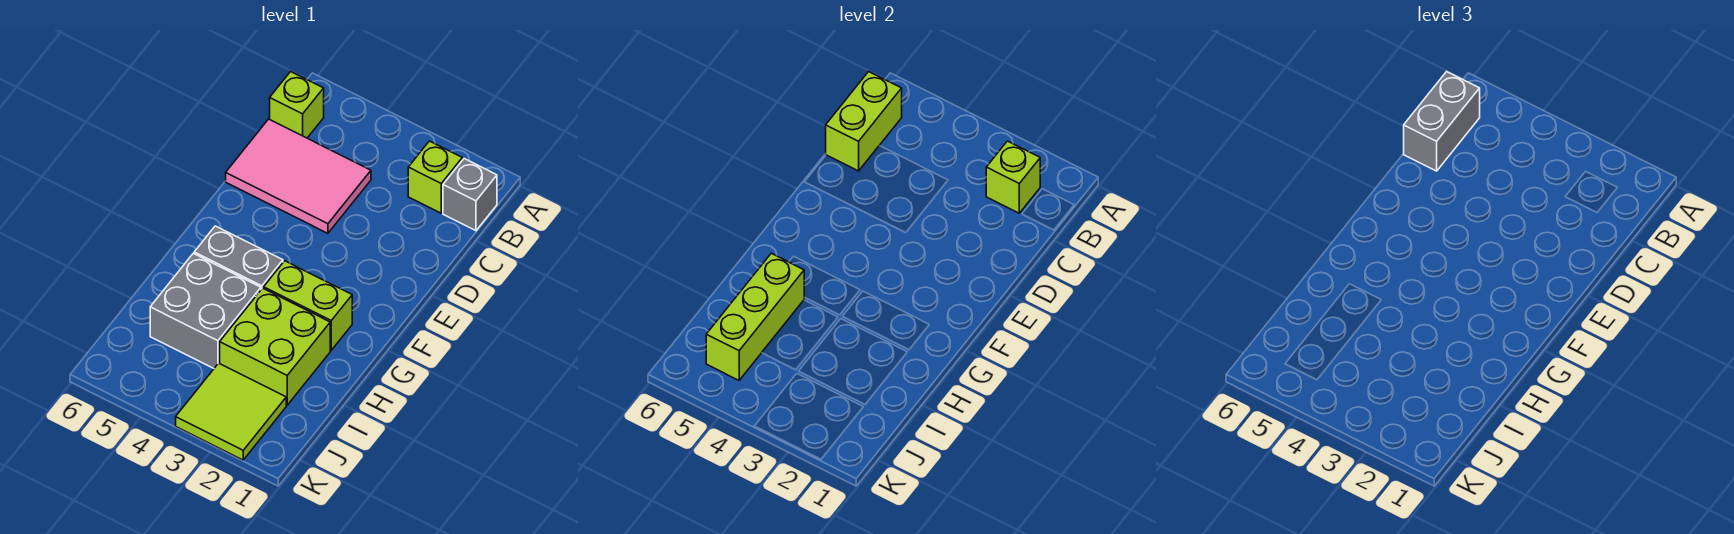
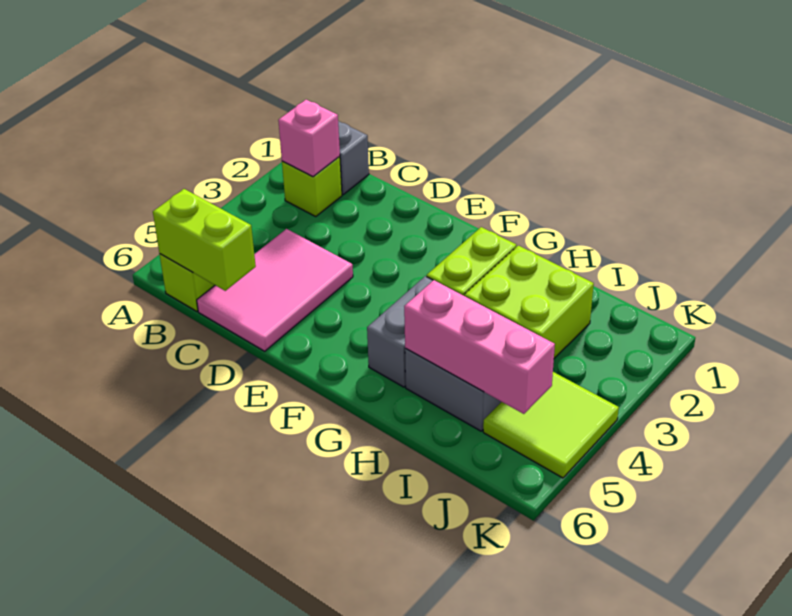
lime 1x1 brick [986,141,1040,213] -> pink 1x1 brick [278,100,340,177]
grey 1x2 brick [1404,72,1480,171] -> none
lime 1x3 brick [706,253,804,380] -> pink 1x3 brick [404,280,555,414]
lime 2x2 tile [176,363,286,460] -> lime 2x2 tile moved to [483,372,619,478]

